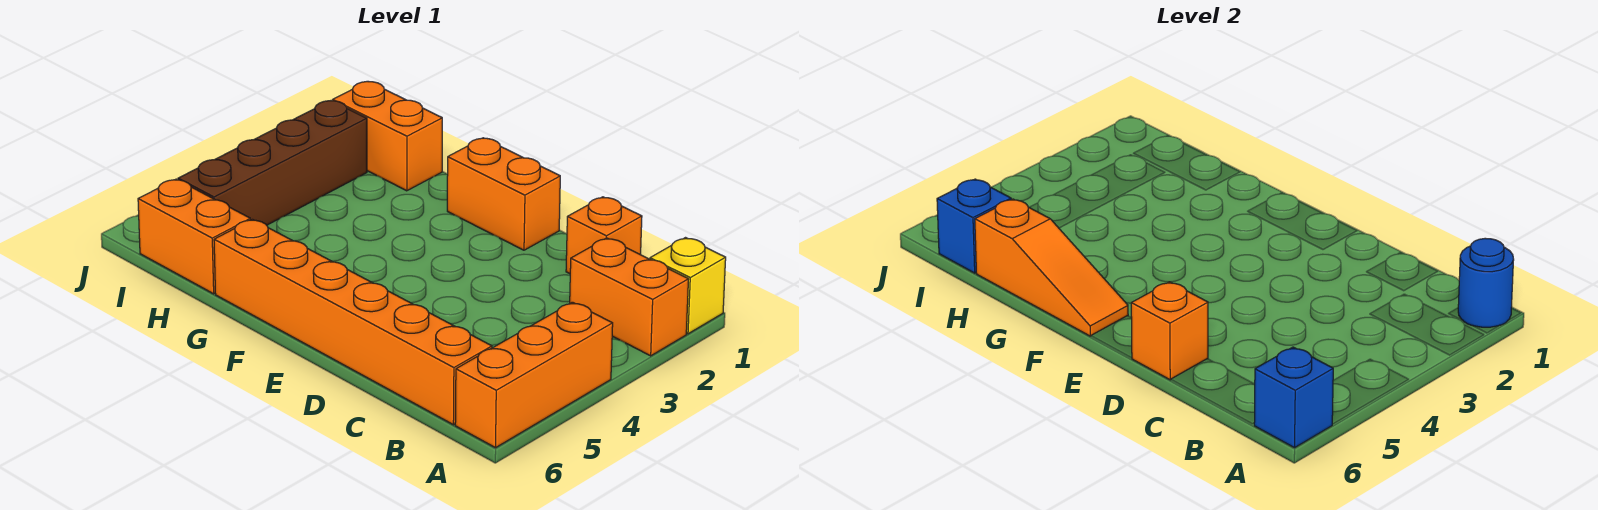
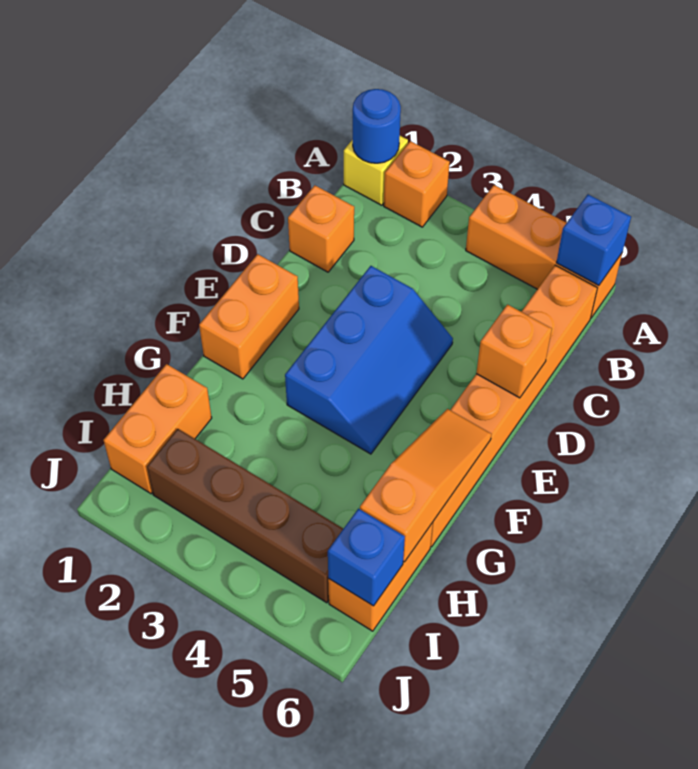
orange 1x2 brick [570,238,689,356] -> orange 1x1 brick [384,141,450,227]
none -> blue 2x3 slope [285,266,453,454]

